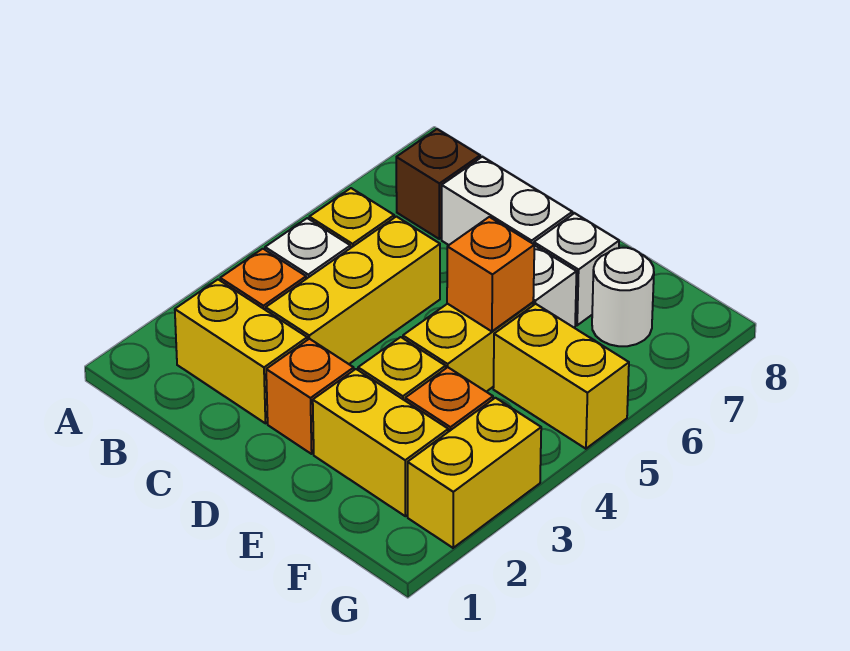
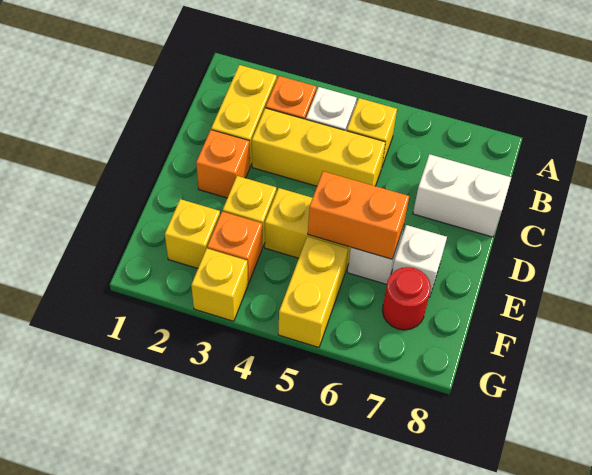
brown 1x1 brick [396,129,480,239] -> none
white 1x2 brick [442,157,572,245] -> white 1x2 brick turned to [413,154,511,237]
yellow 1x2 brick [313,369,448,516] -> yellow 1x1 brick [165,199,220,268]
orange 1x1 brick [447,217,534,331] -> orange 1x2 brick [308,171,409,259]
white 1x1 round brick [592,248,654,346] -> red 1x1 round brick [382,267,431,330]
yellow 1x2 brick [408,398,541,548] -> yellow 1x1 brick [191,249,248,321]

